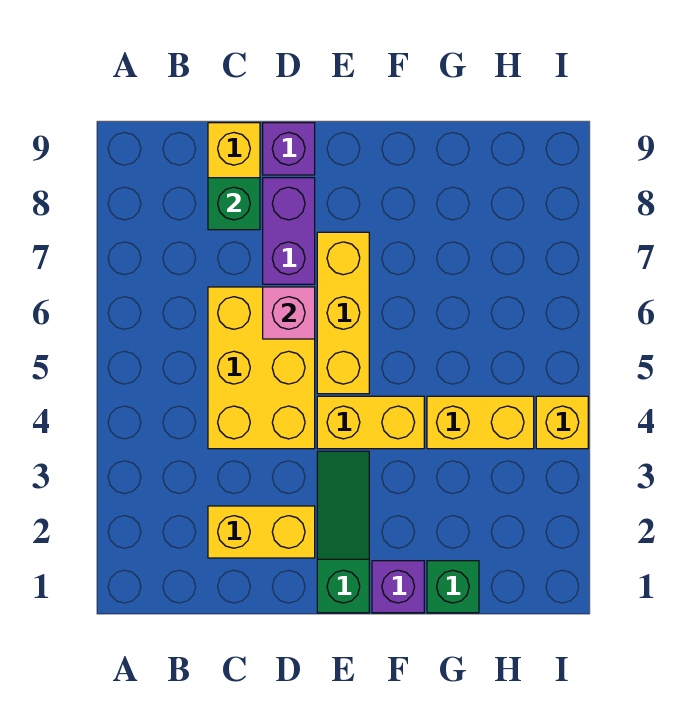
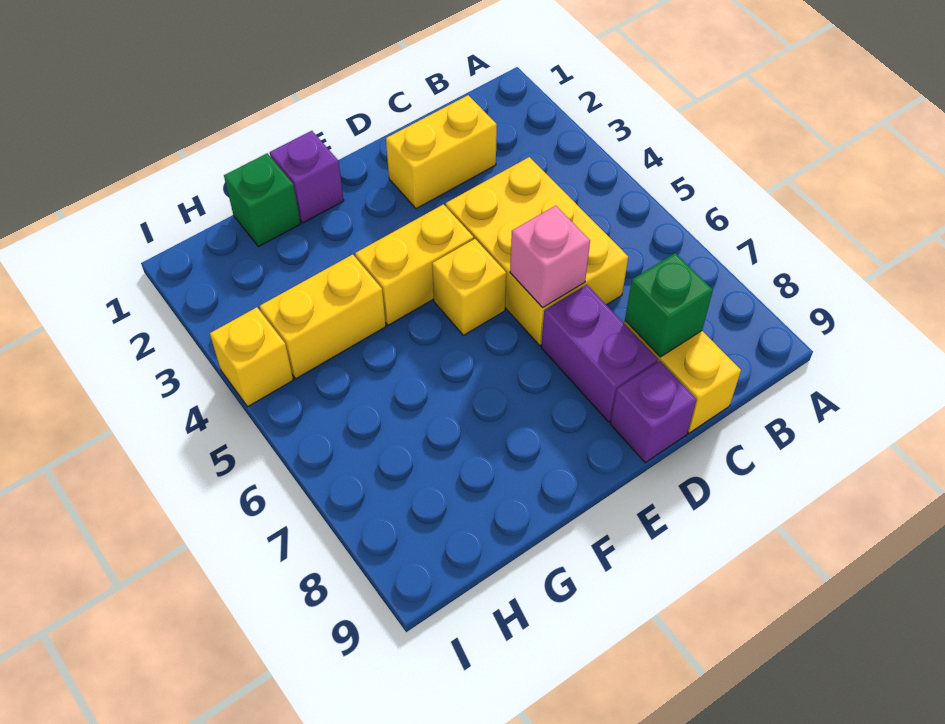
green 1x3 slope [317,451,369,613] -> none
yellow 1x3 brick [317,232,369,394] -> yellow 1x1 brick [432,239,506,335]

